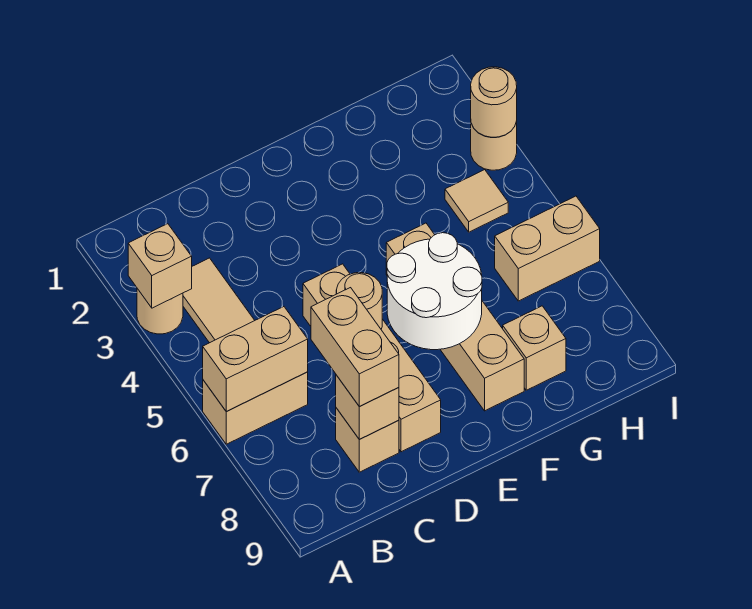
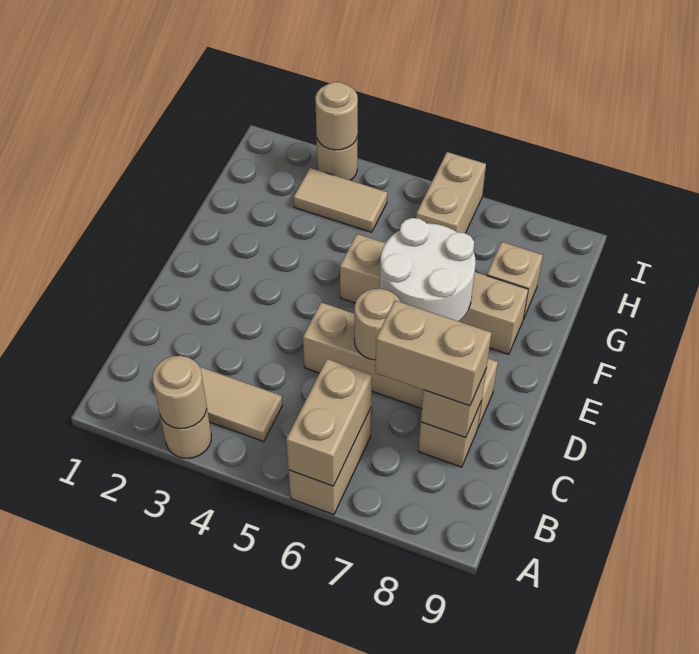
tan 1x1 brick [128,224,192,308] -> tan 1x1 round brick [153,356,207,429]
tan 1x1 tile [445,170,508,232] -> tan 1x2 tile [294,168,387,232]

